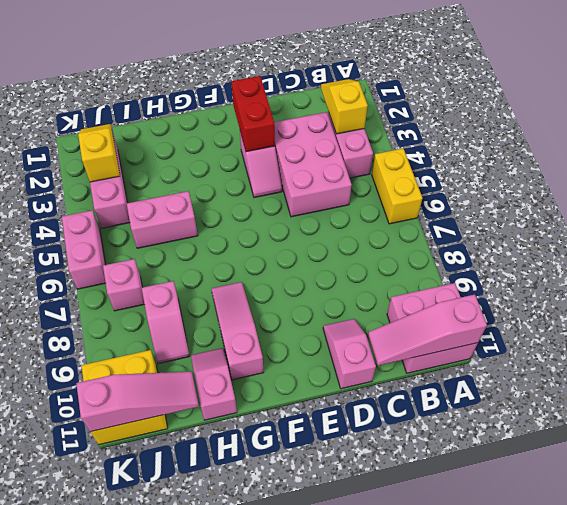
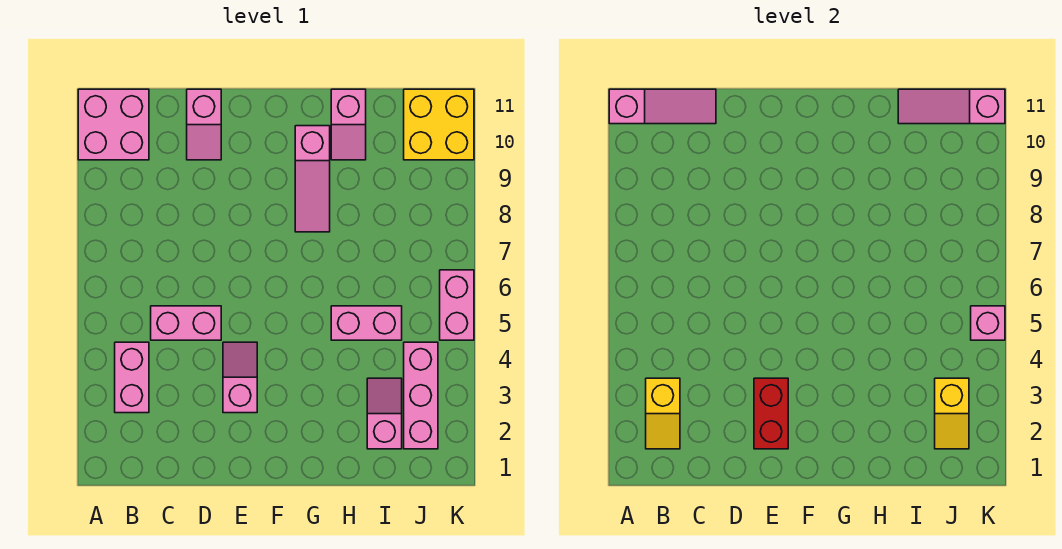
yellow 1x2 brick [372,149,422,224] -> none
pink 2x3 brick [274,112,352,217] -> pink 1x2 brick [151,306,221,340]
pink 1x2 slope [142,281,189,364] -> pink 1x2 slope moved to [367,378,402,449]
pink 1x1 brick [103,259,145,311] -> pink 1x1 brick moved to [971,306,1005,340]

